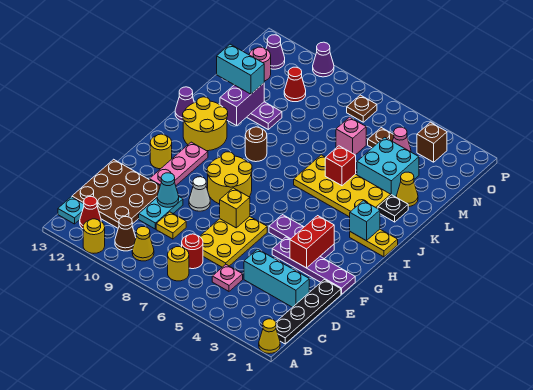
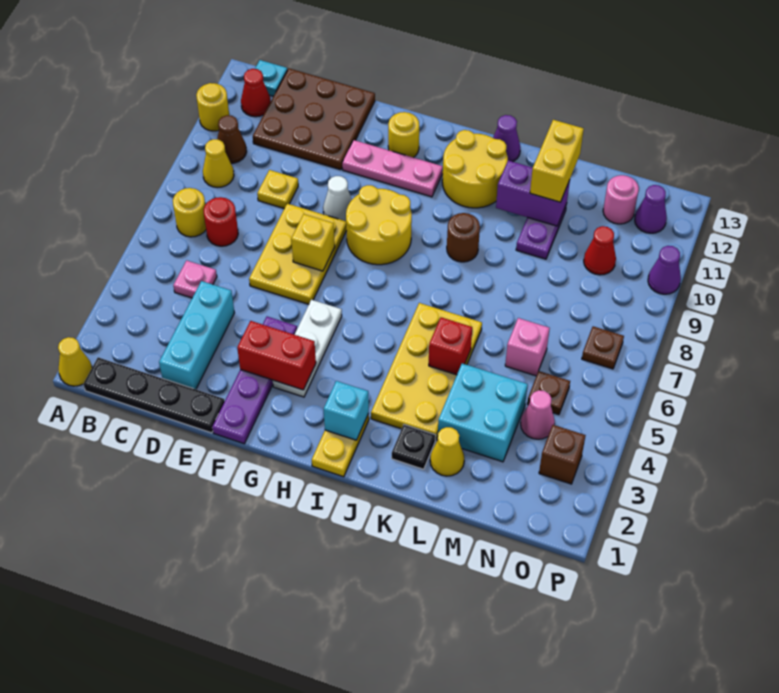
yellow 2x3 plate [200,217,267,267] -> yellow 2x3 plate turned to [249,204,347,304]
cyan 1x2 plate [139,197,183,229] -> none
cyan 1x1 cone [157,173,179,207] -> none
purple 1x3 plate [269,215,334,259] -> white 1x3 plate [273,300,342,397]
cyan 1x2 brick [217,44,264,94] -> yellow 1x2 brick [530,120,584,202]

